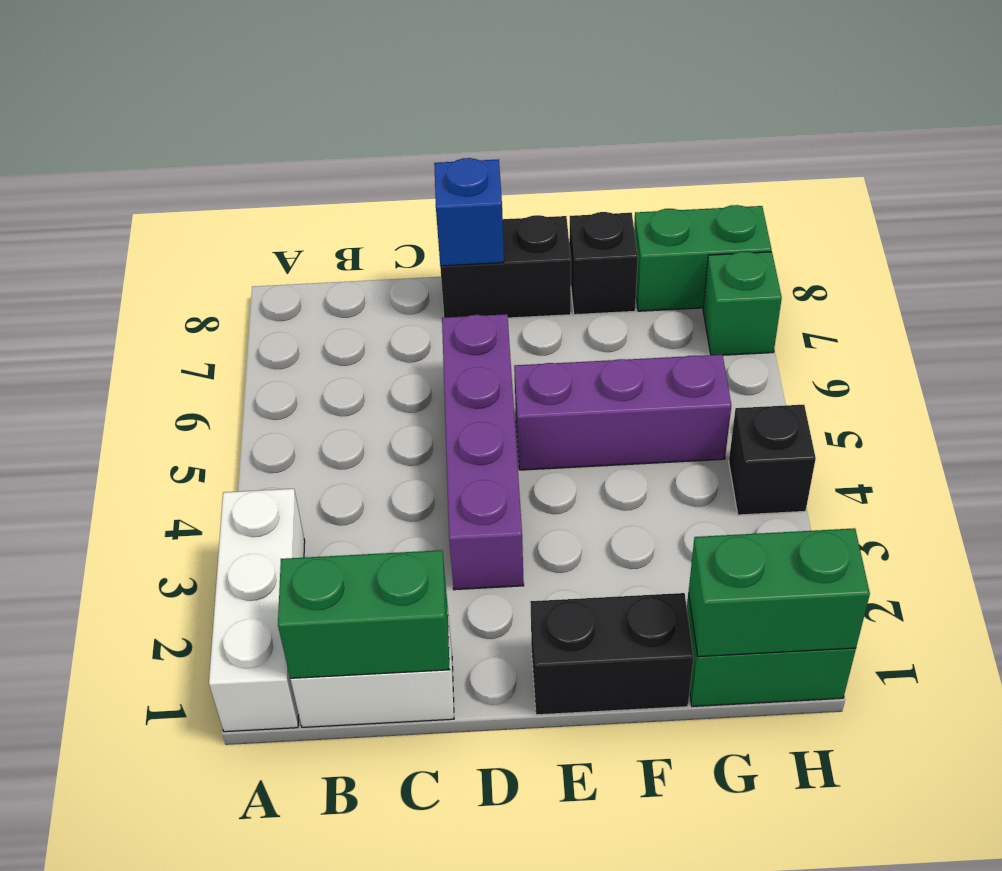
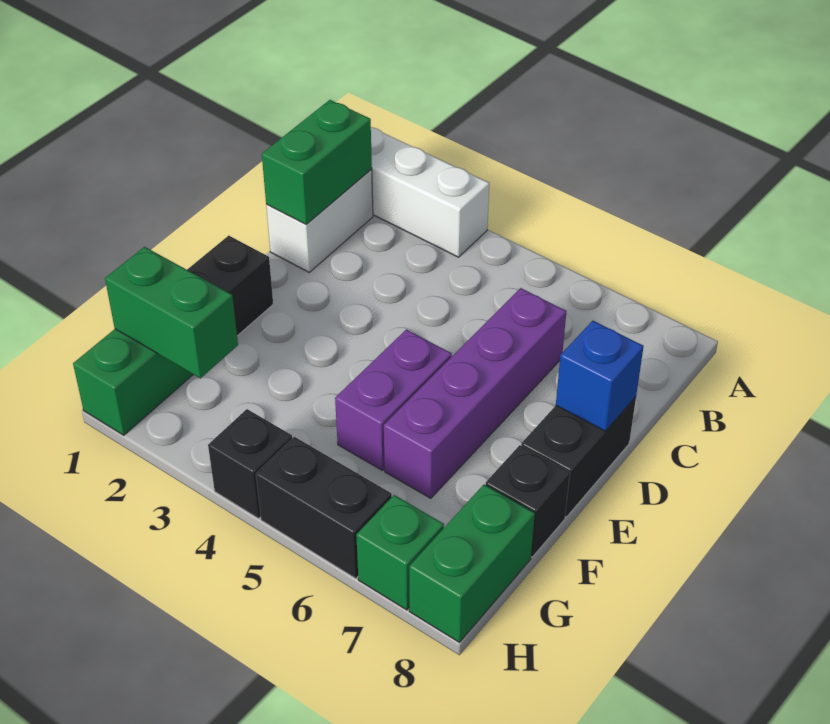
purple 1x4 brick [442,314,524,590] -> purple 1x4 brick turned to [384,288,566,498]
purple 1x3 brick [514,355,731,470] -> purple 1x2 brick [335,329,452,470]
green 1x2 brick [689,528,870,657] -> green 1x2 brick turned to [105,247,238,378]
none -> black 1x2 brick [256,437,392,579]

